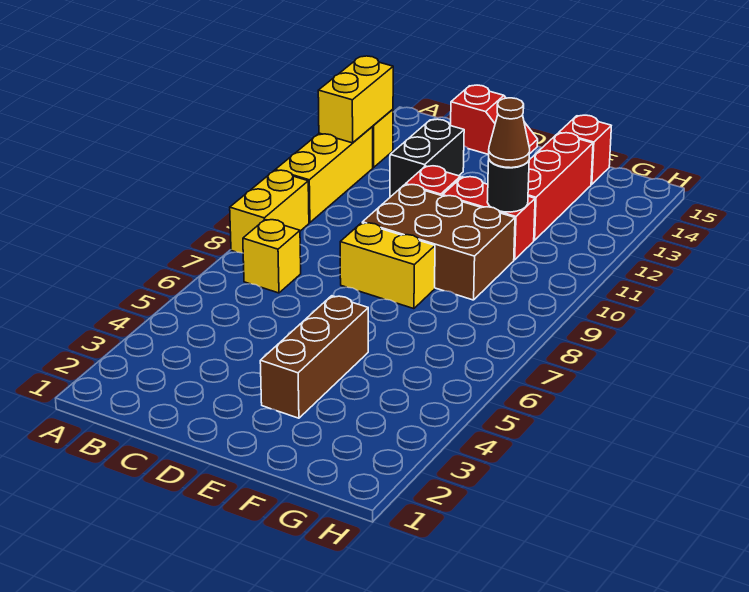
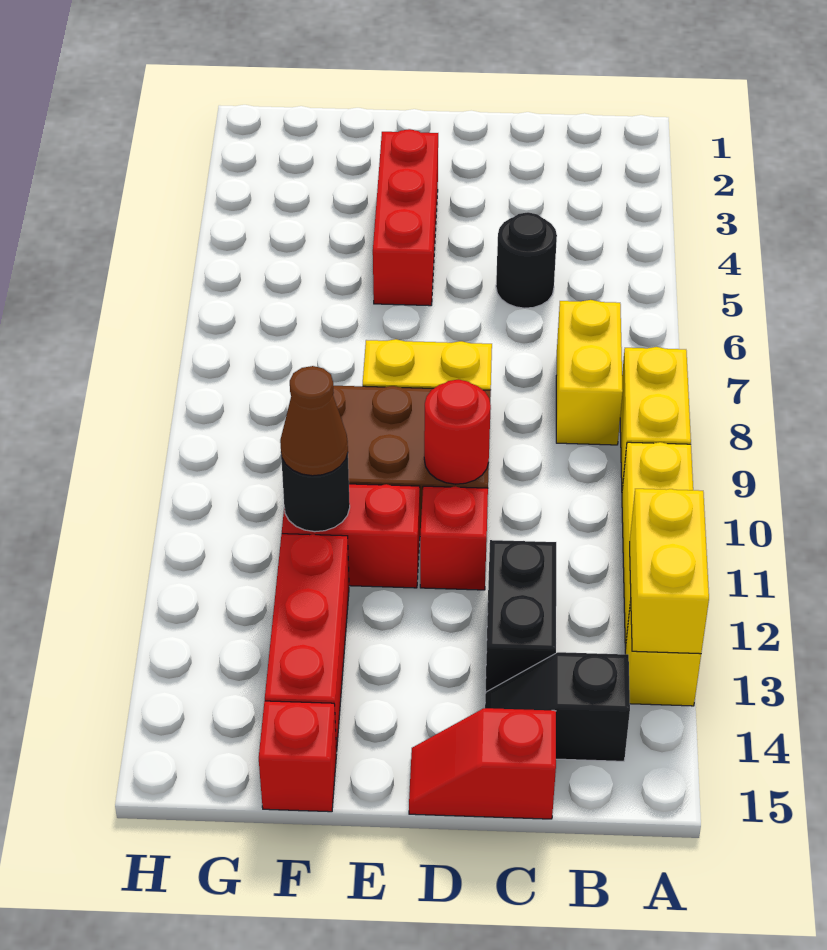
yellow 1x1 brick [243,220,301,293] -> yellow 1x2 brick [556,300,623,445]
none -> black 1x2 slope [485,652,630,761]
none -> black 1x1 round brick [496,212,557,308]
none -> red 1x1 round brick [424,379,491,484]
brown 1x3 brick [260,296,368,418] -> red 1x3 brick [373,129,438,306]

